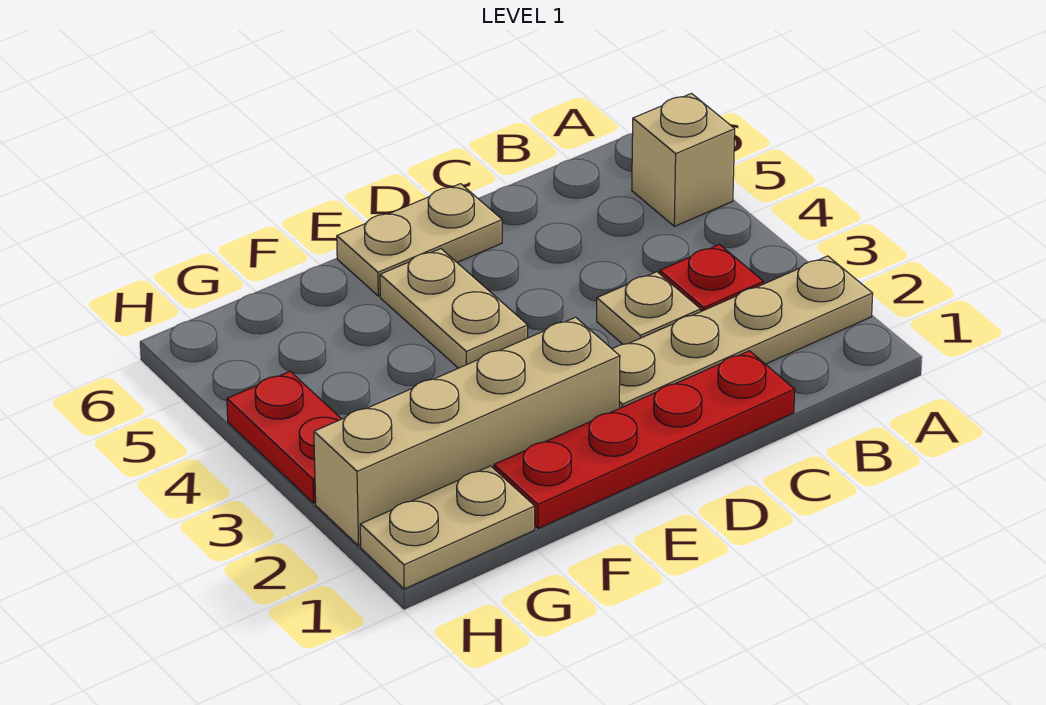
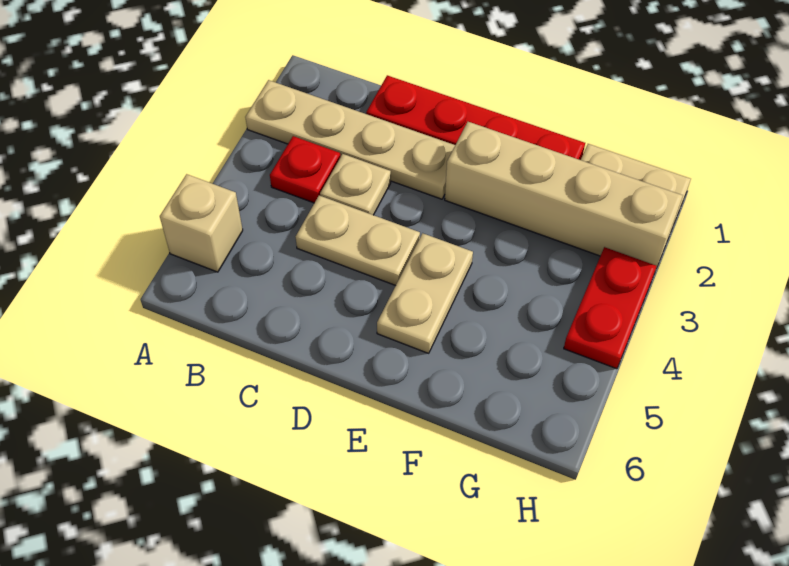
tan 1x2 plate [337,184,502,296] -> tan 1x2 plate moved to [296,196,420,286]

